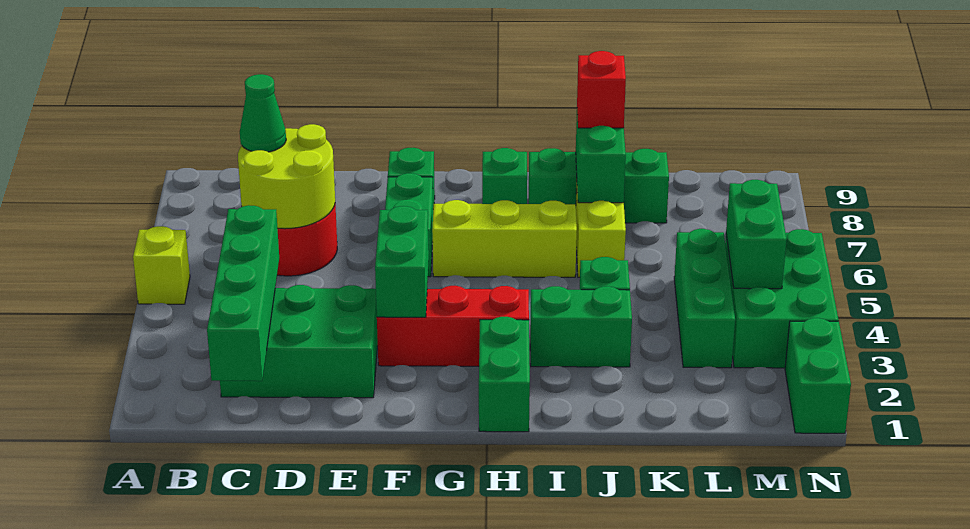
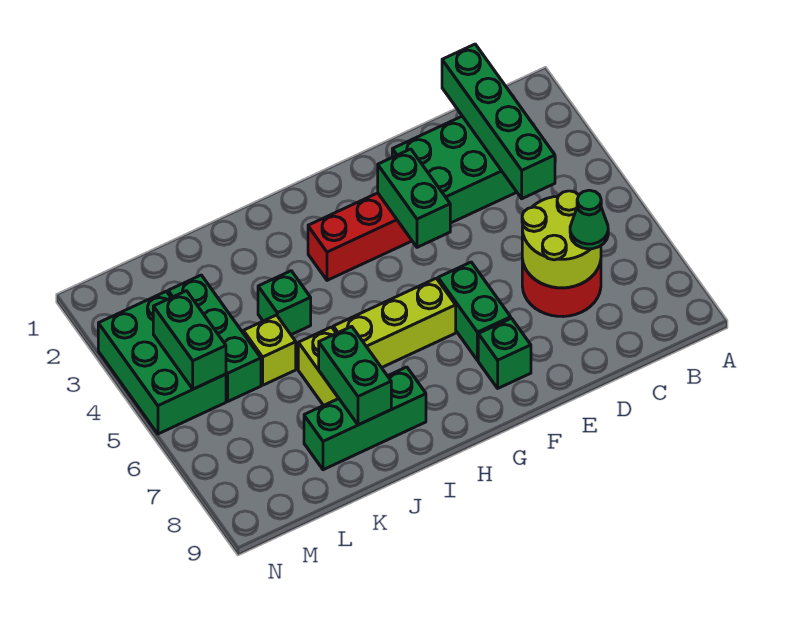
lime 1x1 brick [133,226,190,304] -> lime 1x1 brick moved to [243,315,296,385]
green 1x2 brick [479,317,530,432] -> none
green 1x1 brick [482,148,527,204] -> none
green 1x2 brick [530,286,632,367] -> none
red 1x1 brick [577,51,626,128] -> none
green 1x2 brick [785,318,851,433] -> none

